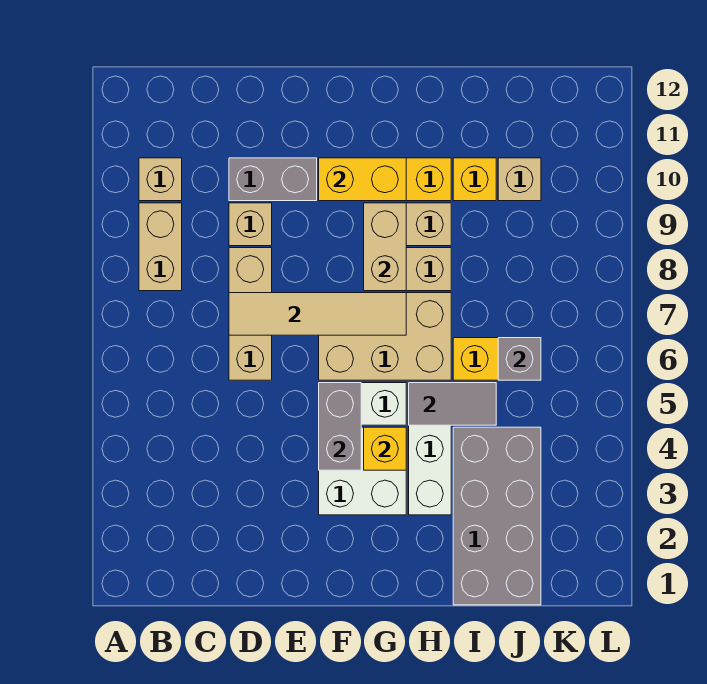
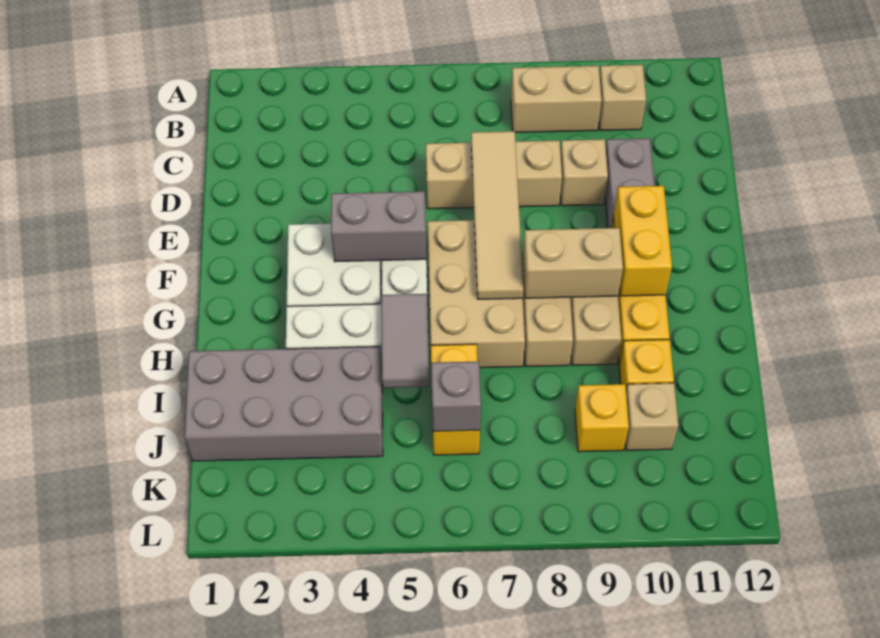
yellow 1x1 brick [364,427,406,470] -> yellow 1x1 brick moved to [575,384,629,452]

